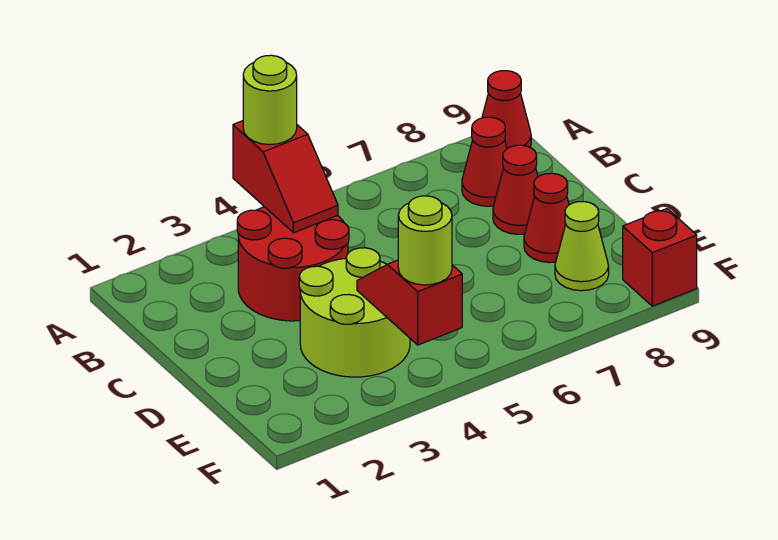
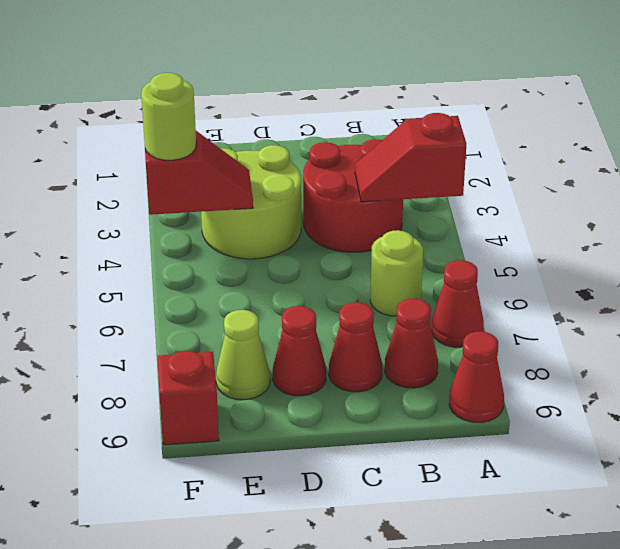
lime 1x1 round brick [243,55,297,145] -> lime 1x1 round brick moved to [370,230,423,316]
none -> red 1x1 cone [432,260,484,347]

